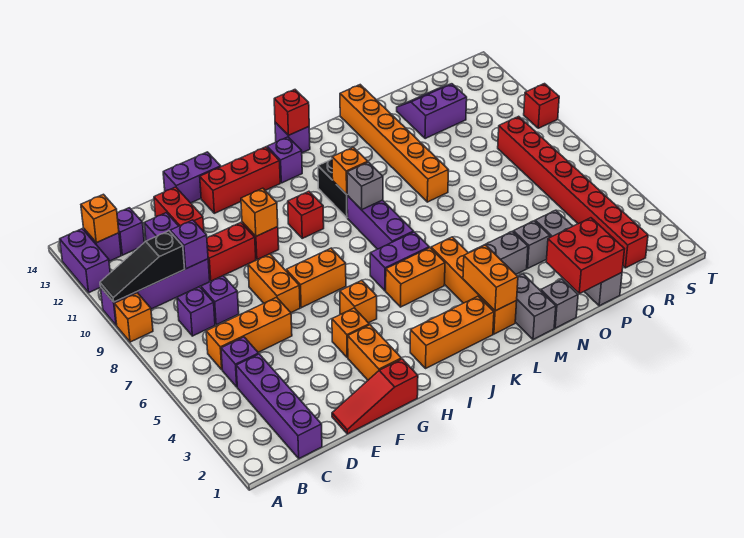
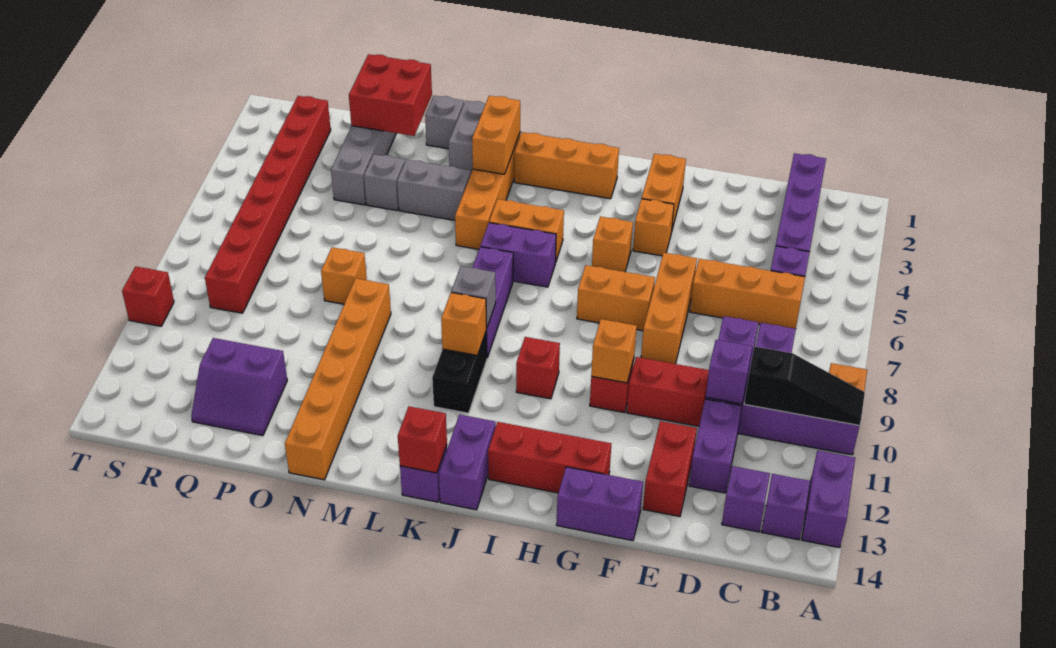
orange 1x1 brick [81,194,119,243] -> orange 1x1 brick moved to [321,247,367,304]
red 1x3 slope [332,359,418,434] -> none
orange 1x2 brick [248,254,300,313] -> orange 1x3 brick [641,253,697,364]
purple 1x1 brick [267,137,302,183] -> purple 1x2 brick [439,415,496,510]

